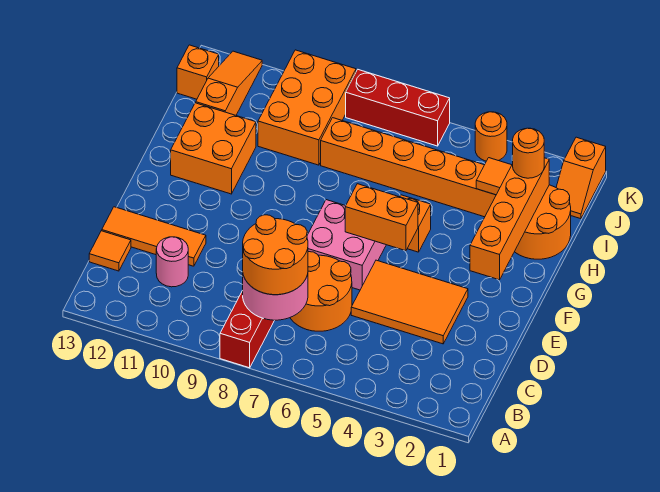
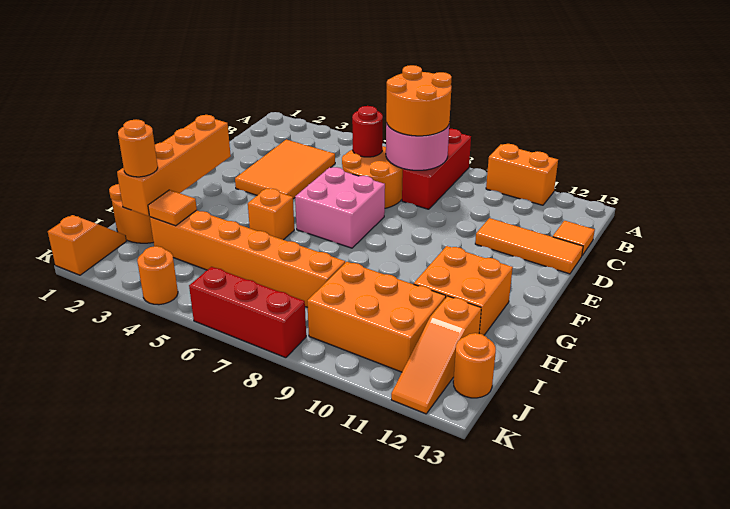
none -> red 1x1 round brick [352,106,383,157]
pink 1x1 round brick [156,237,188,287] -> none
orange 2x3 tile [351,260,468,344] -> orange 2x3 tile turned to [235,139,335,199]
orange 1x2 brick [345,184,418,251] -> orange 1x2 brick moved to [486,144,558,205]
orange 2x3 brick [258,50,356,165] -> orange 2x3 brick turned to [307,262,446,372]
orange 1x1 brick [177,45,219,99] -> orange 1x1 round brick [453,333,496,398]

